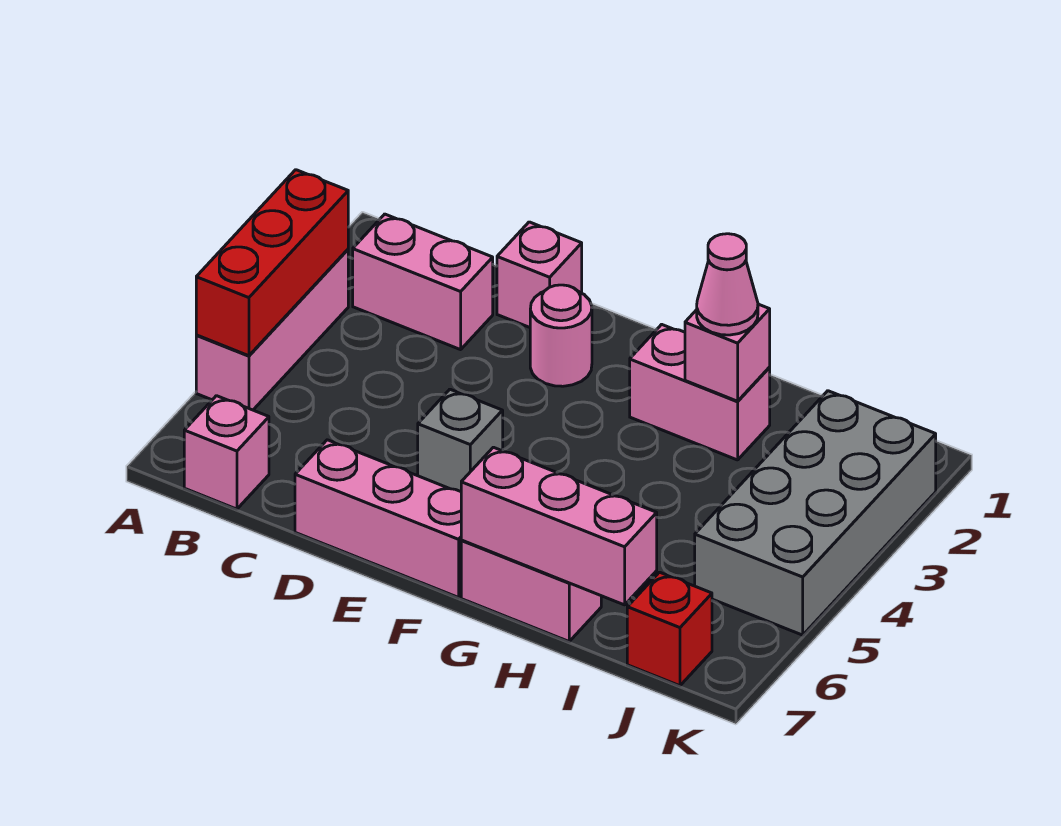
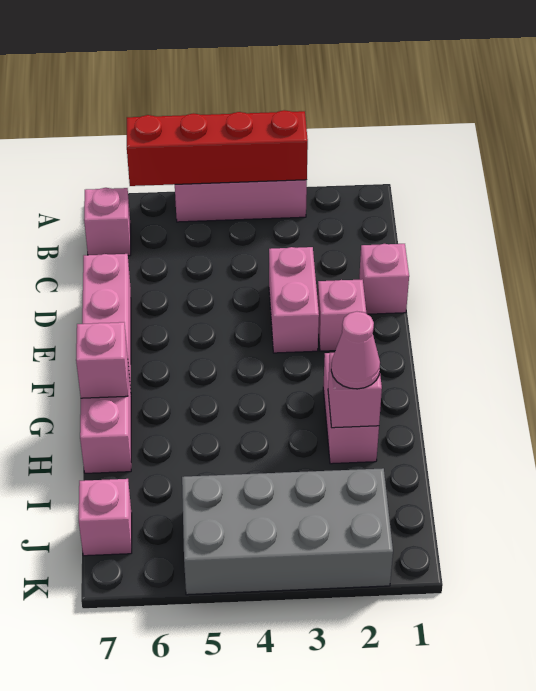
red 1x3 brick [196,170,348,356] -> red 1x4 brick [127,110,308,186]
pink 1x2 brick [353,214,493,350] -> pink 1x2 brick moved to [269,247,319,353]
pink 1x1 round brick [530,285,592,386] -> pink 1x1 brick [318,280,366,351]
grey 1x1 brick [418,389,503,492] -> none
pink 1x3 brick [461,447,657,605] -> pink 1x1 brick [76,322,128,398]
red 1x1 brick [627,572,712,686] -> pink 1x1 brick [79,479,132,556]

